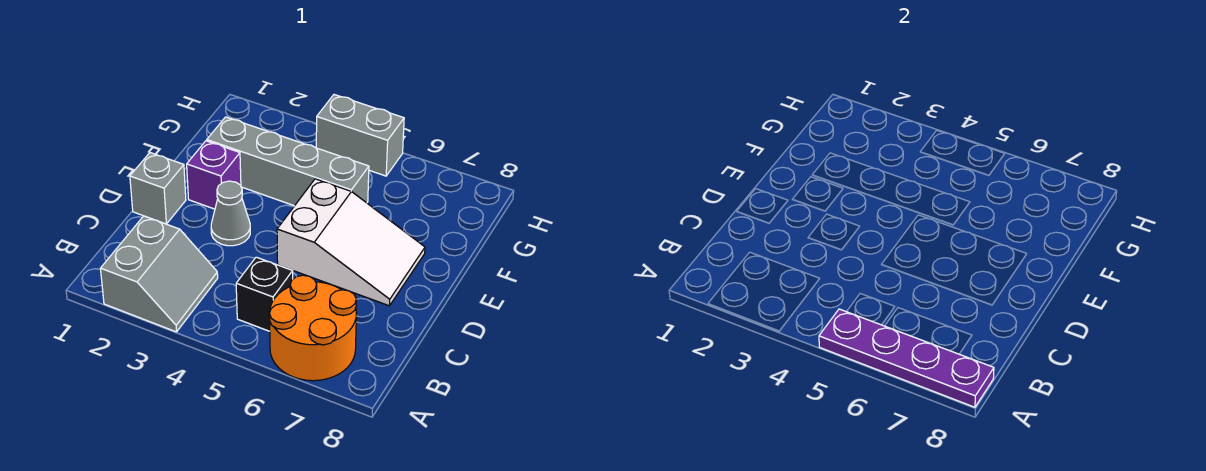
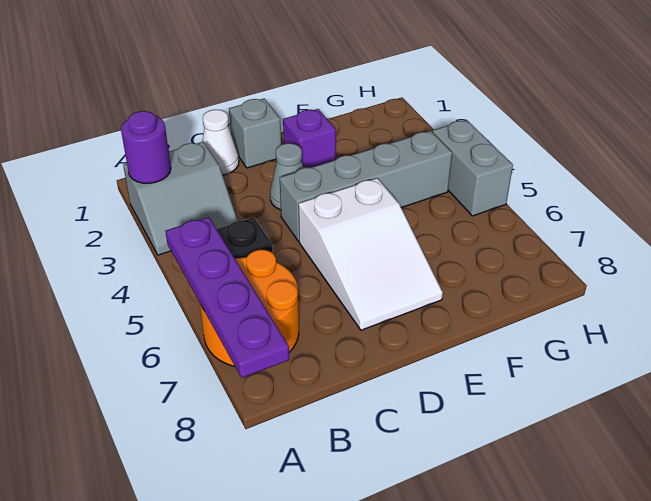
none -> purple 1x1 round brick [121,111,171,183]
none -> white 1x1 cone [202,110,239,175]
grey 1x4 brick [207,117,369,206] -> grey 1x4 brick turned to [280,131,452,242]

